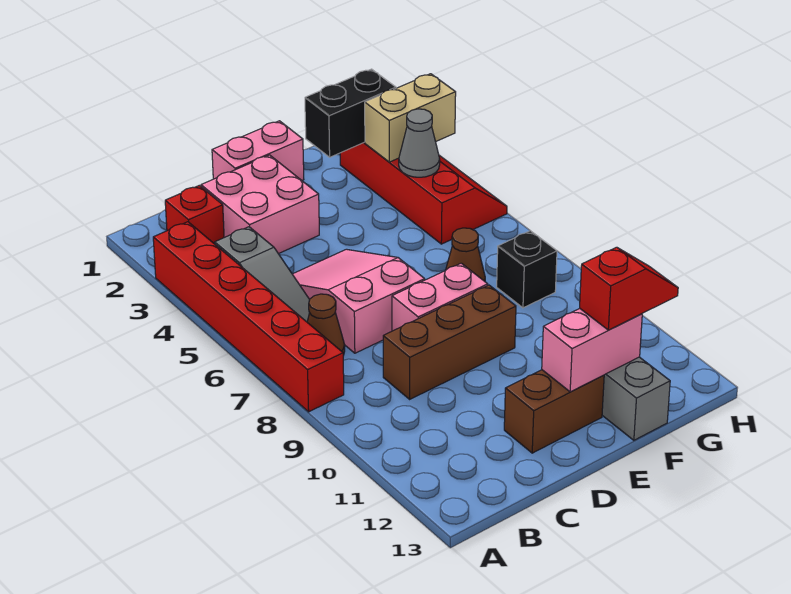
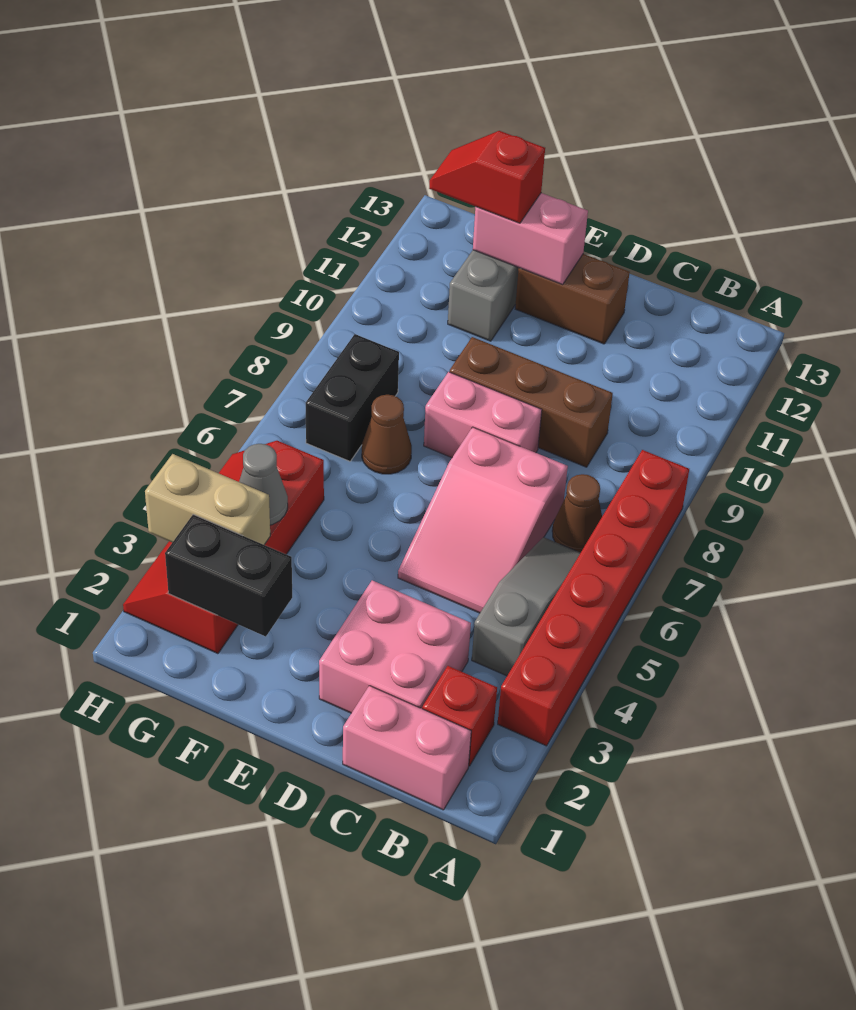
pink 1x2 brick [212,121,304,180] -> pink 1x2 brick moved to [343,686,471,810]
black 1x1 brick [497,231,557,308] -> black 1x2 brick [306,334,399,461]

